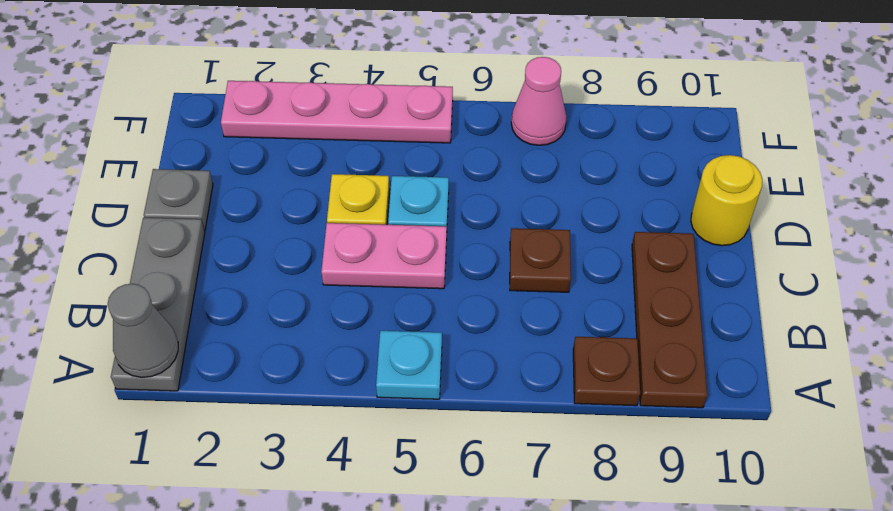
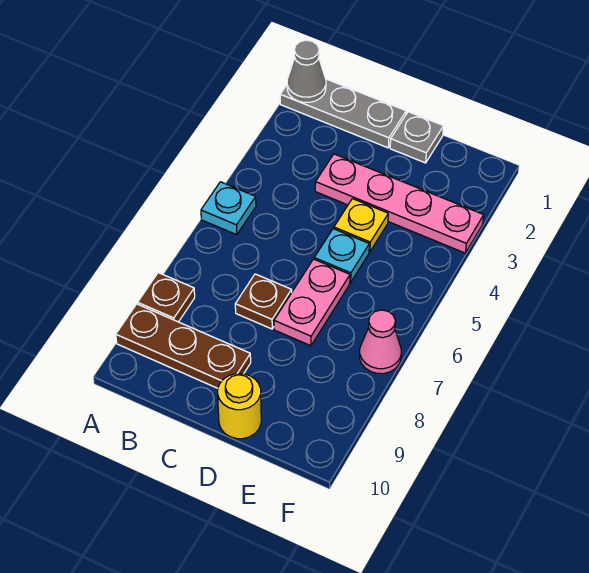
pink 1x2 plate [321,223,447,289] -> pink 1x2 plate moved to [274,259,350,346]
pink 1x4 plate [221,81,453,143] -> pink 1x4 plate turned to [315,154,484,253]

